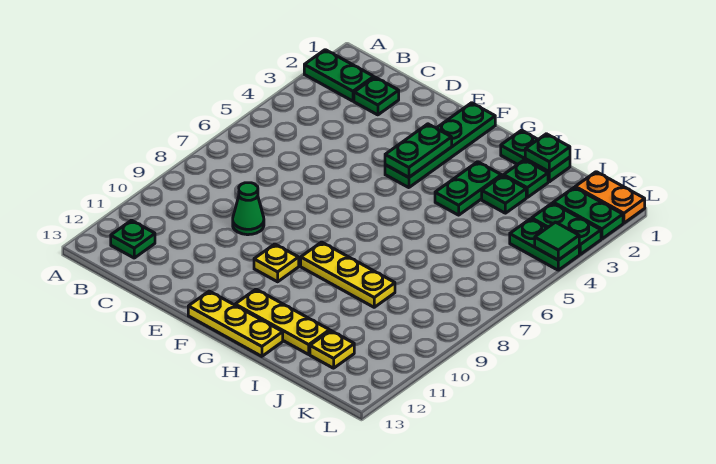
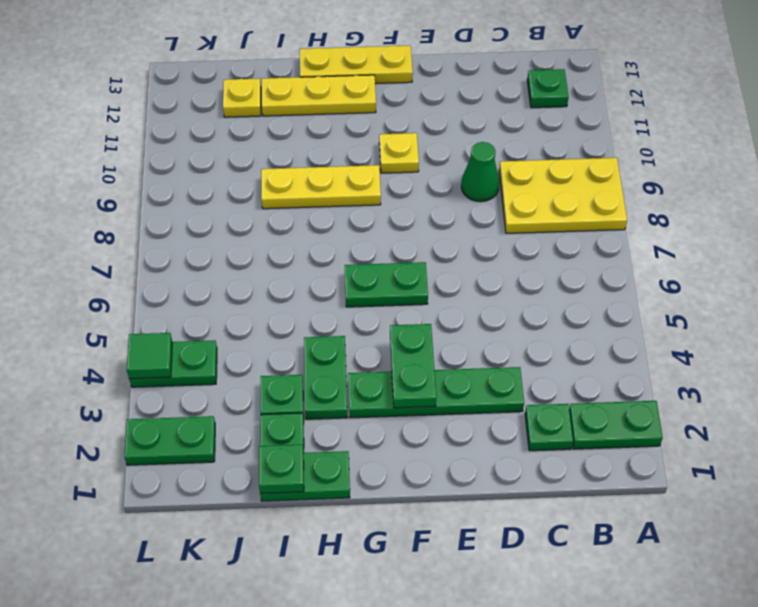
none -> yellow 2x3 plate [499,158,627,233]
green 1x4 plate [385,103,495,188] -> green 1x4 plate turned to [348,367,524,418]
orange 1x2 plate [575,172,645,223] -> none
green 1x2 plate [532,203,601,254] -> green 1x2 plate moved to [345,262,428,307]

